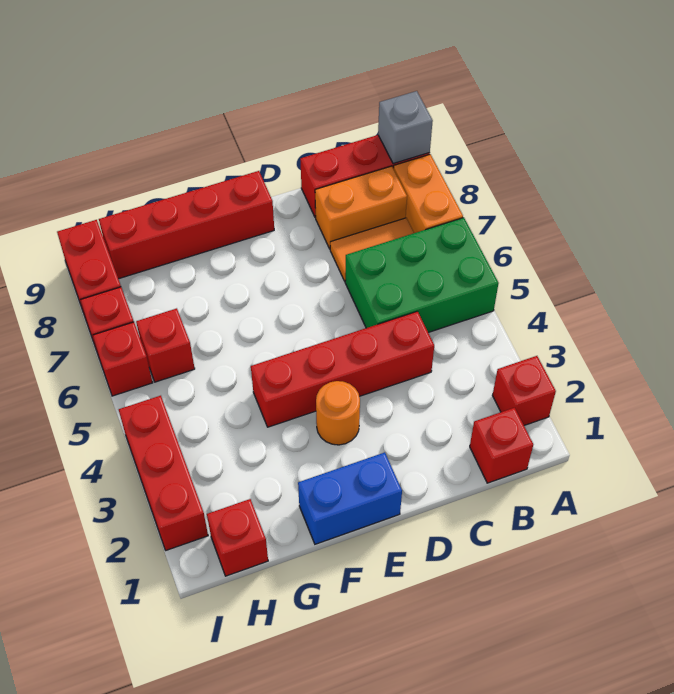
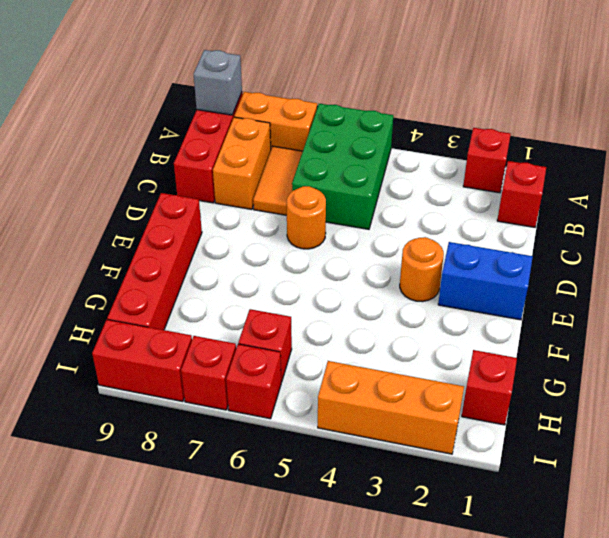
red 1x4 brick [251,311,434,427] -> none
none -> orange 1x1 round brick [287,186,326,249]
blue 1x2 brick [298,452,402,544] -> blue 1x2 brick turned to [438,242,533,320]
red 1x3 brick [119,396,208,550] -> orange 1x3 brick [318,361,464,454]

